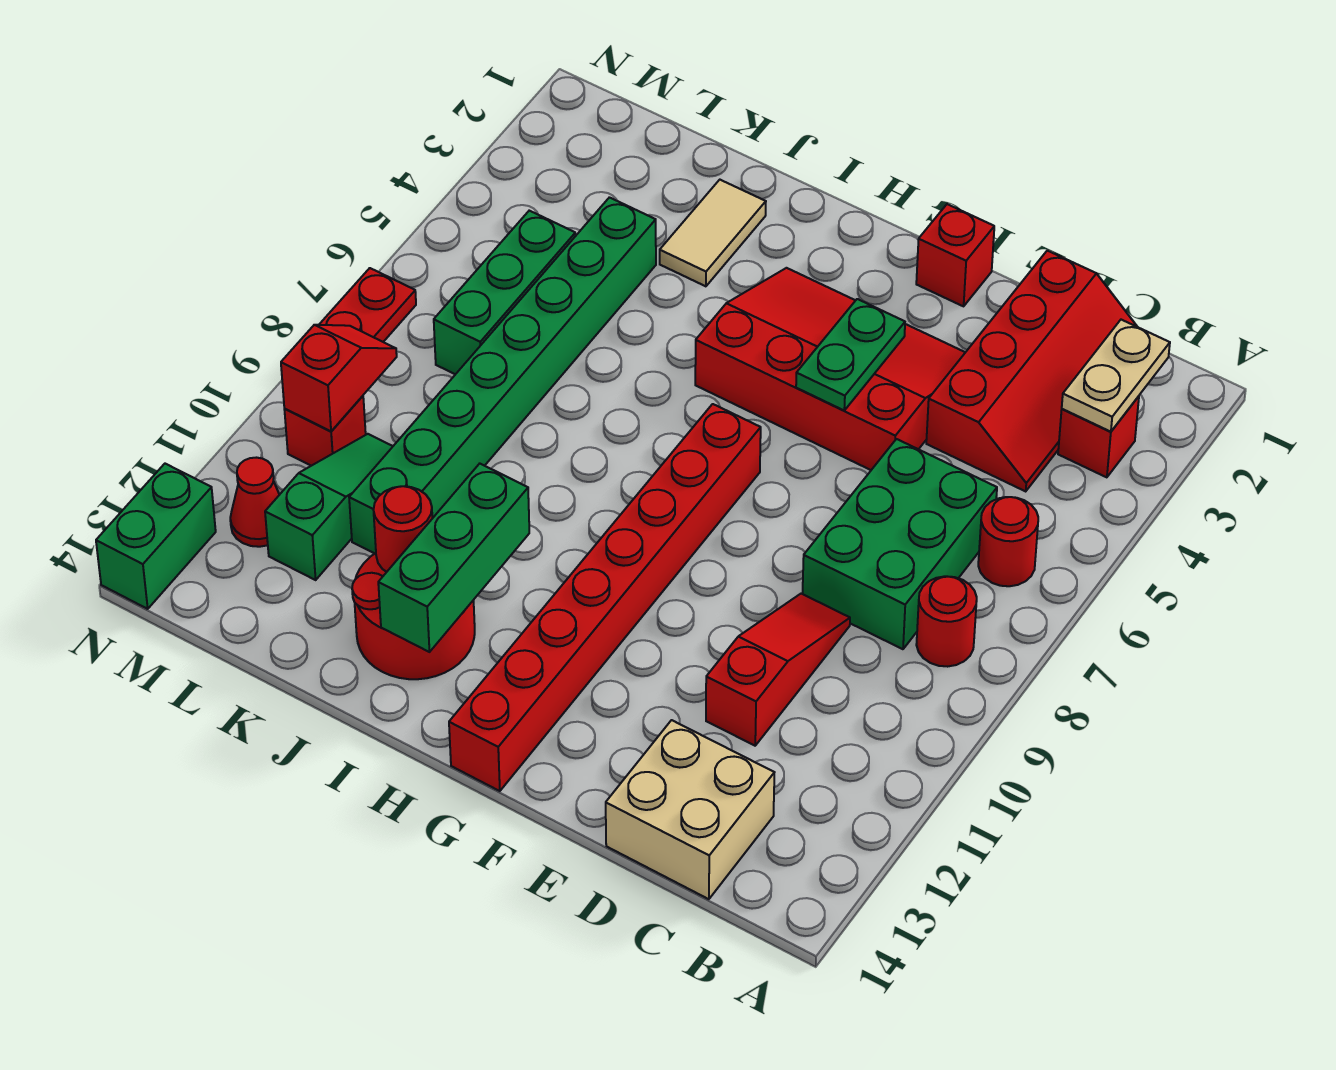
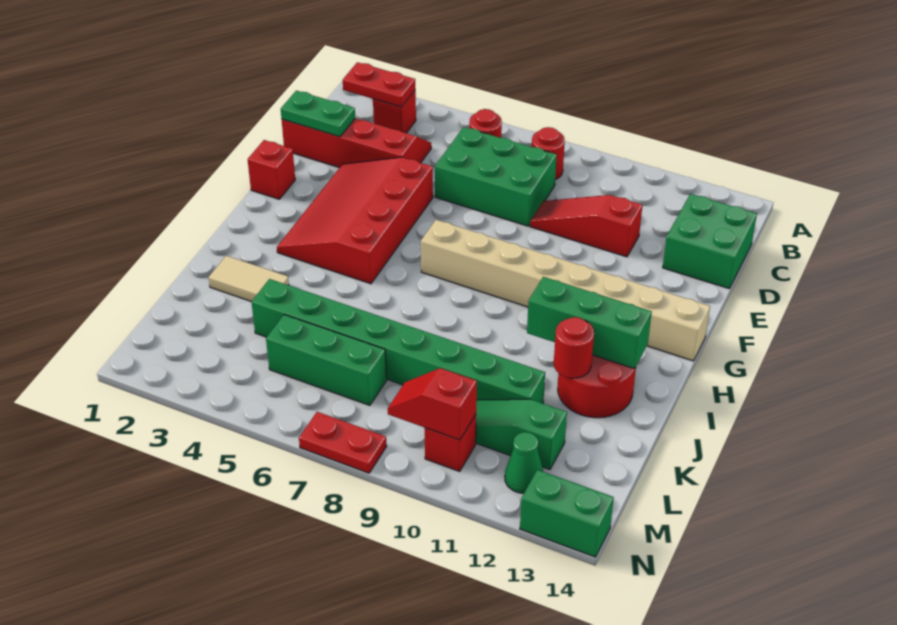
tan 1x2 plate [1062,320,1170,432] -> red 1x2 plate [343,62,415,107]
tan 2x2 brick [606,720,774,899] -> green 2x2 brick [663,194,757,289]
green 1x2 plate [796,299,905,411] -> green 1x2 plate moved to [281,91,355,137]
red 1x8 brick [449,404,761,791] -> tan 1x8 brick [421,220,710,361]
red 1x1 cone [230,458,279,547] -> green 1x1 cone [505,432,543,493]

